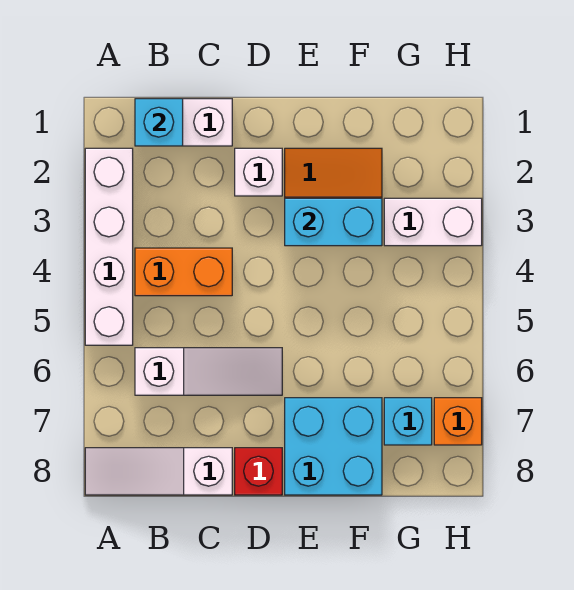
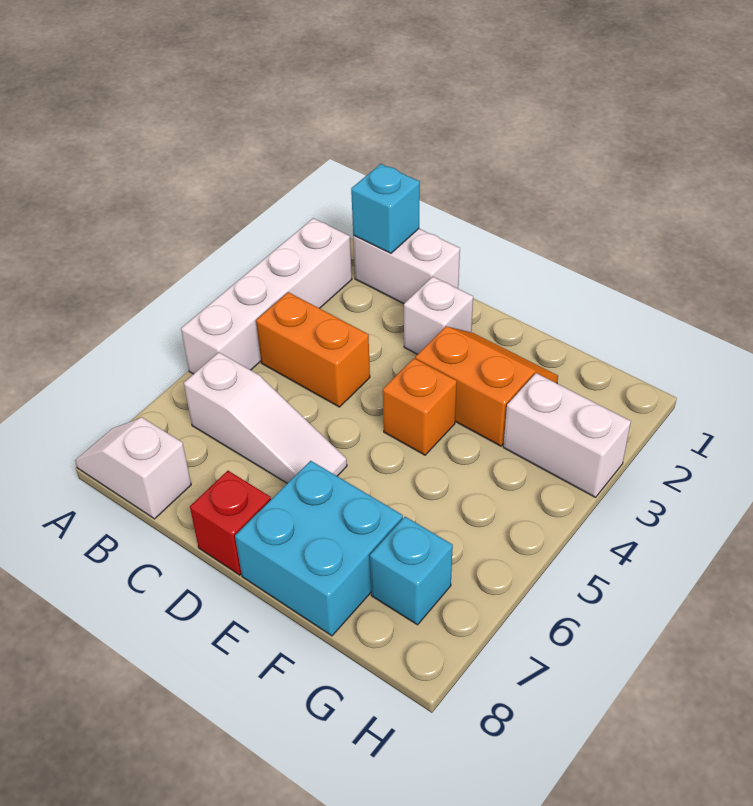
white 1x3 slope [85,448,232,495] -> white 1x2 slope [75,418,191,519]
cyan 1x2 brick [285,198,382,246] -> none
orange 1x1 brick [434,398,482,445] -> orange 1x1 brick moved to [383,358,457,455]

